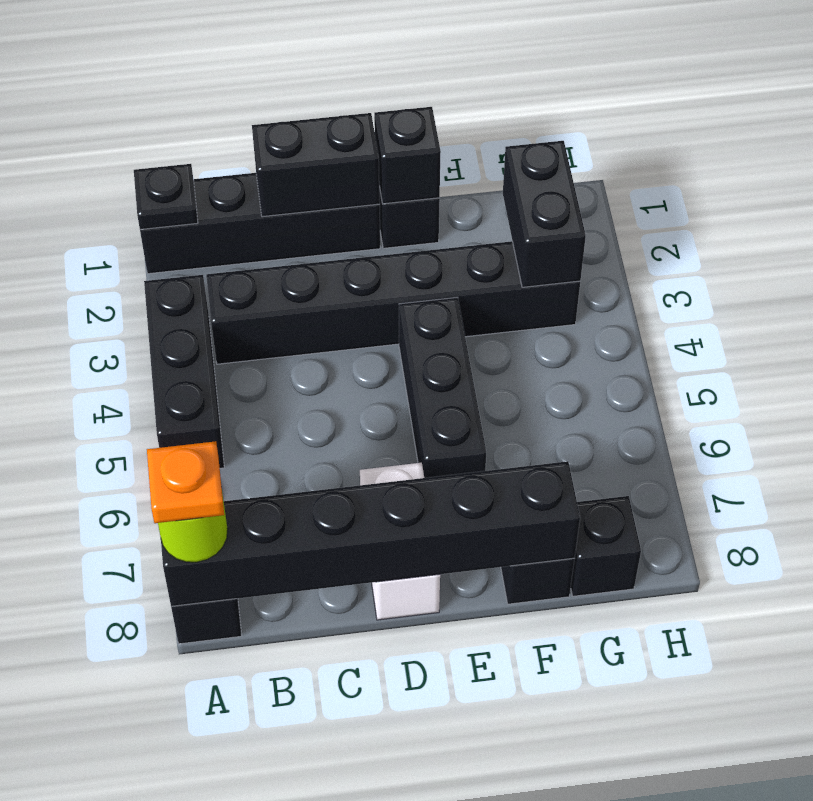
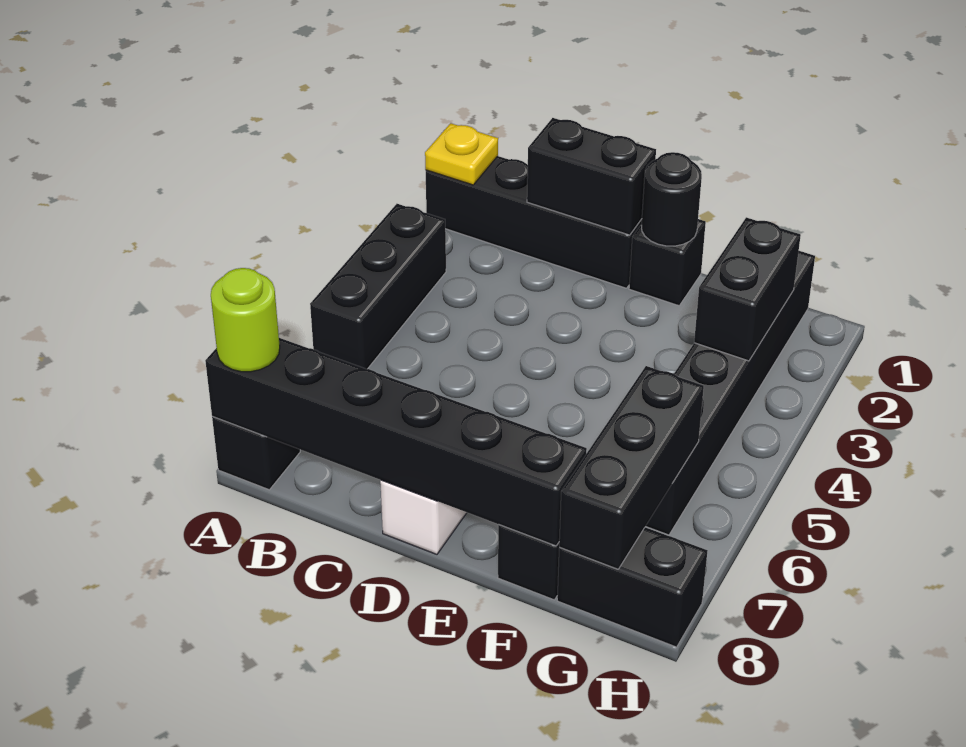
black 1x1 plate [134,164,198,230] -> yellow 1x1 plate [425,123,498,185]
orange 1x1 plate [147,441,224,523] -> none
black 1x6 brick [206,241,580,364] -> black 1x6 brick turned to [645,251,815,535]
black 1x1 brick [374,107,441,204] -> black 1x1 round brick [642,152,702,246]
black 1x3 brick [399,297,486,478] -> black 1x3 brick moved to [559,366,704,569]
black 1x1 brick [571,496,641,596] -> black 1x2 brick [557,527,708,647]

